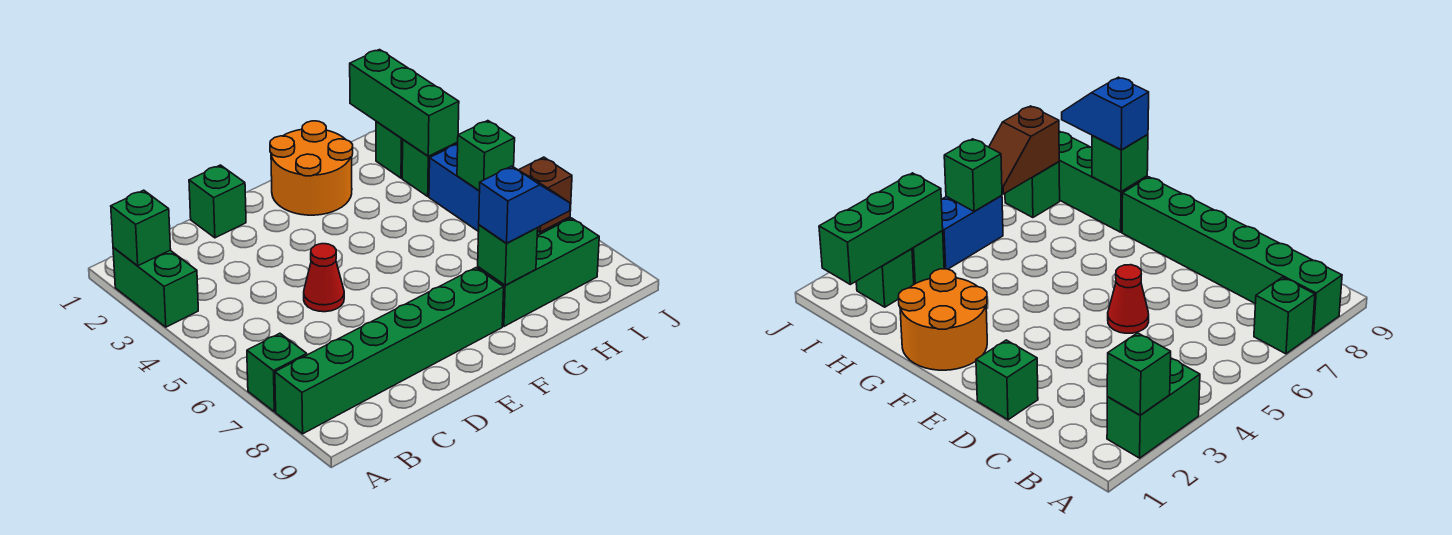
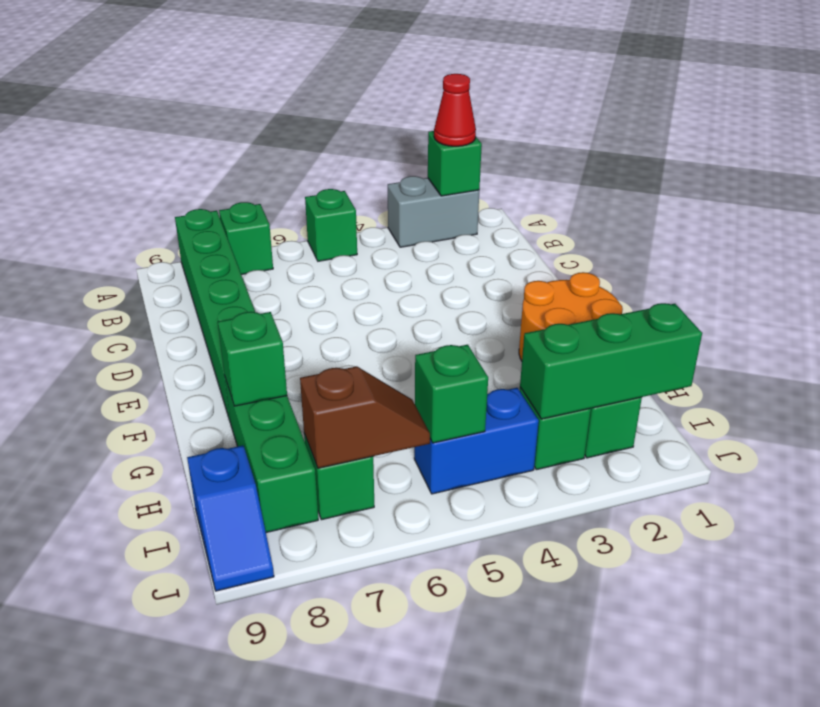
green 1x2 brick [113,247,198,327] -> grey 1x2 brick [388,176,479,247]
green 1x1 brick [189,165,246,238] -> green 1x1 brick moved to [305,189,357,261]
red 1x1 cone [304,244,344,312] -> red 1x1 cone moved to [434,74,476,146]
blue 1x2 slope [479,166,570,243] -> blue 1x2 slope moved to [187,446,274,591]

